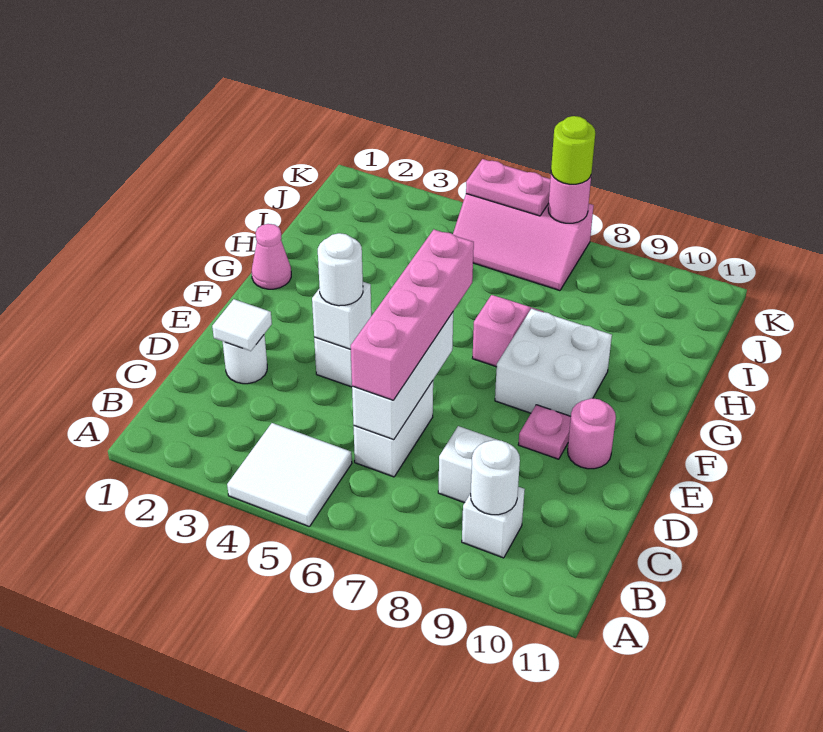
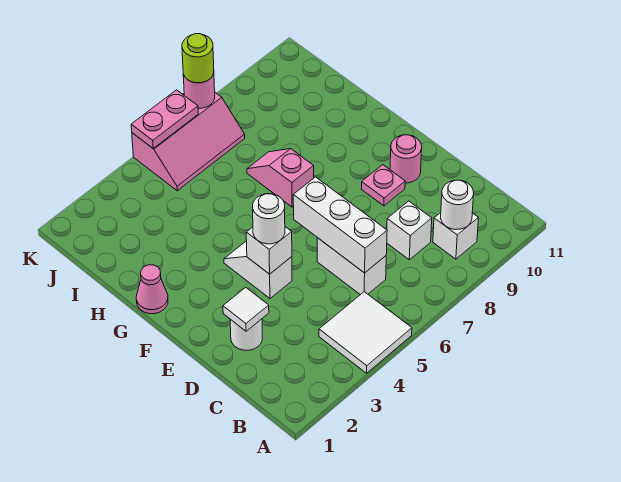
pink 1x4 brick [350,230,474,400] -> none
white 2x2 brick [495,309,612,416] -> none

